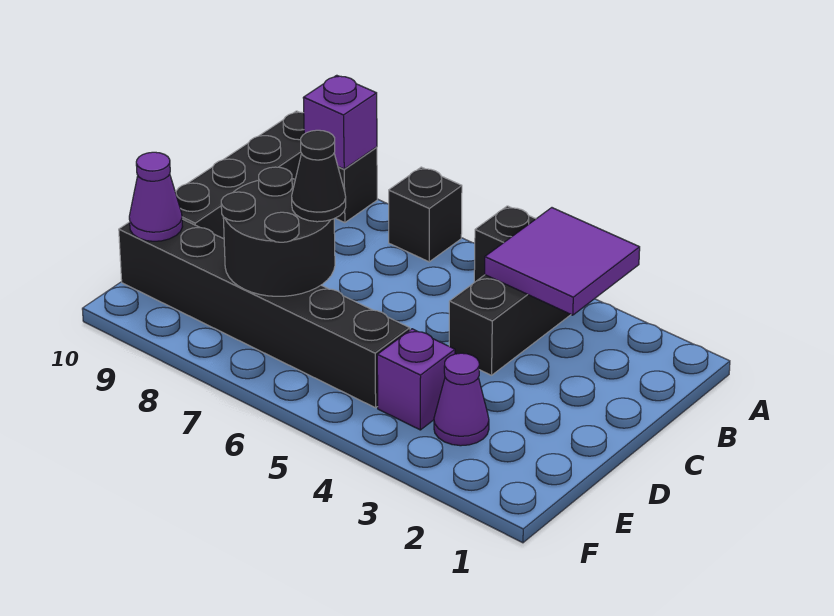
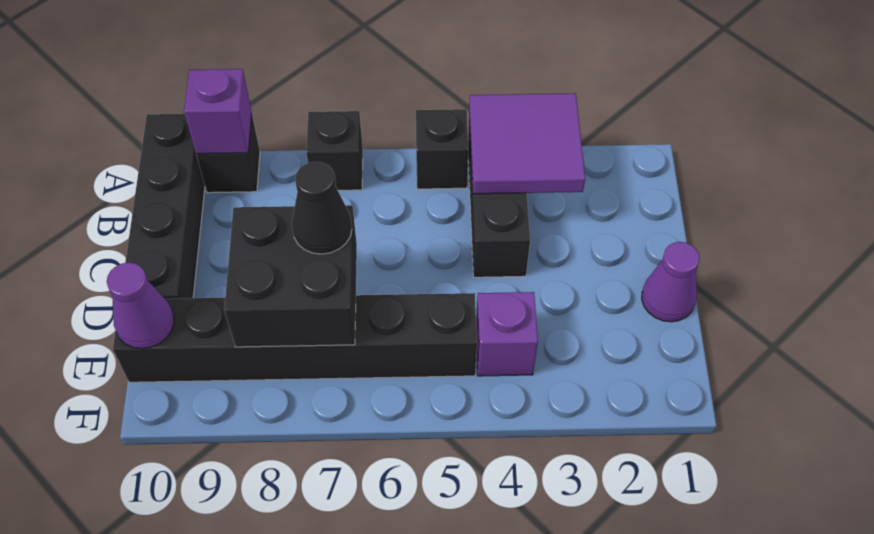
black 2x2 round brick [221,167,335,296] -> black 2x2 brick [224,205,357,347]
purple 1x1 cone [434,353,489,446] -> purple 1x1 cone moved to [642,242,700,322]

